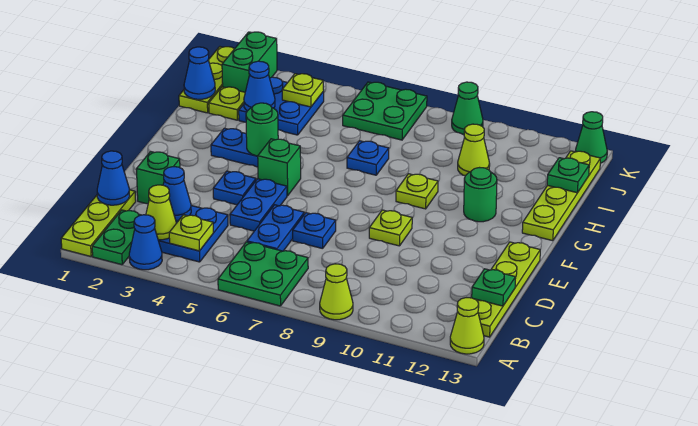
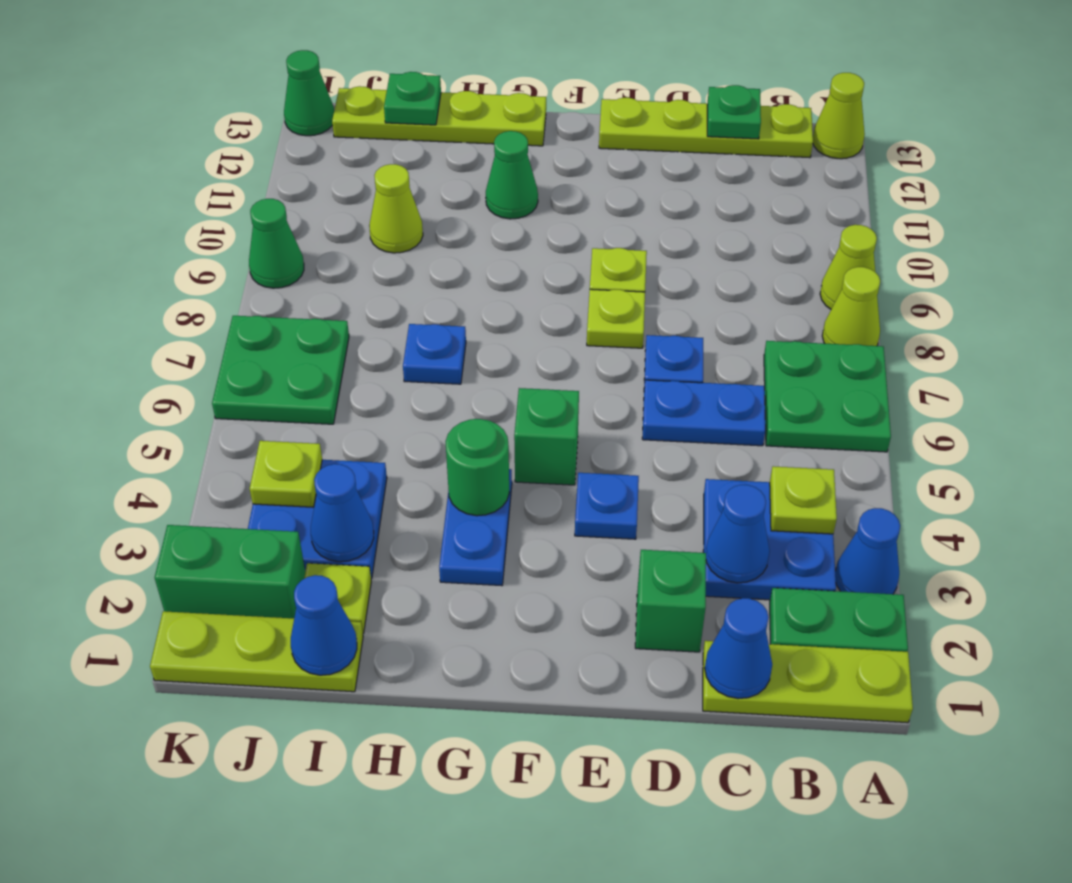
lime 1x1 cone [146,185,176,240] -> lime 1x1 cone moved to [822,267,880,346]
blue 1x2 plate [230,179,287,231] -> none
lime 1x1 plate [396,174,438,209] -> lime 1x1 plate moved to [587,289,645,348]
green 1x1 round brick [464,168,497,222] -> green 1x1 cone [486,131,538,219]

